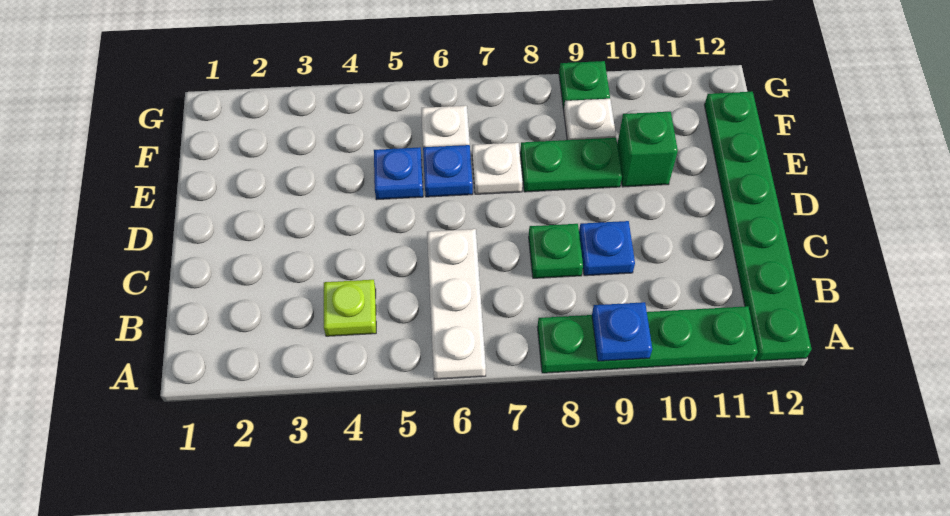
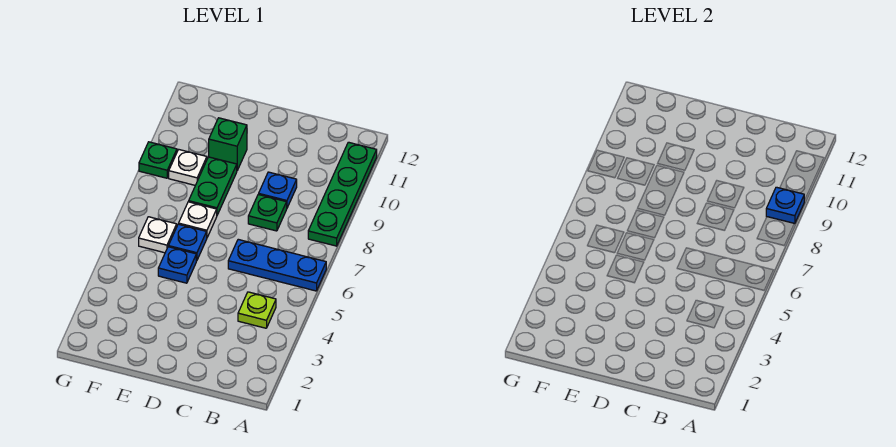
white 1x3 plate [427,229,486,379] -> blue 1x3 plate [228,239,326,291]
green 1x6 plate [705,92,812,361] -> none

